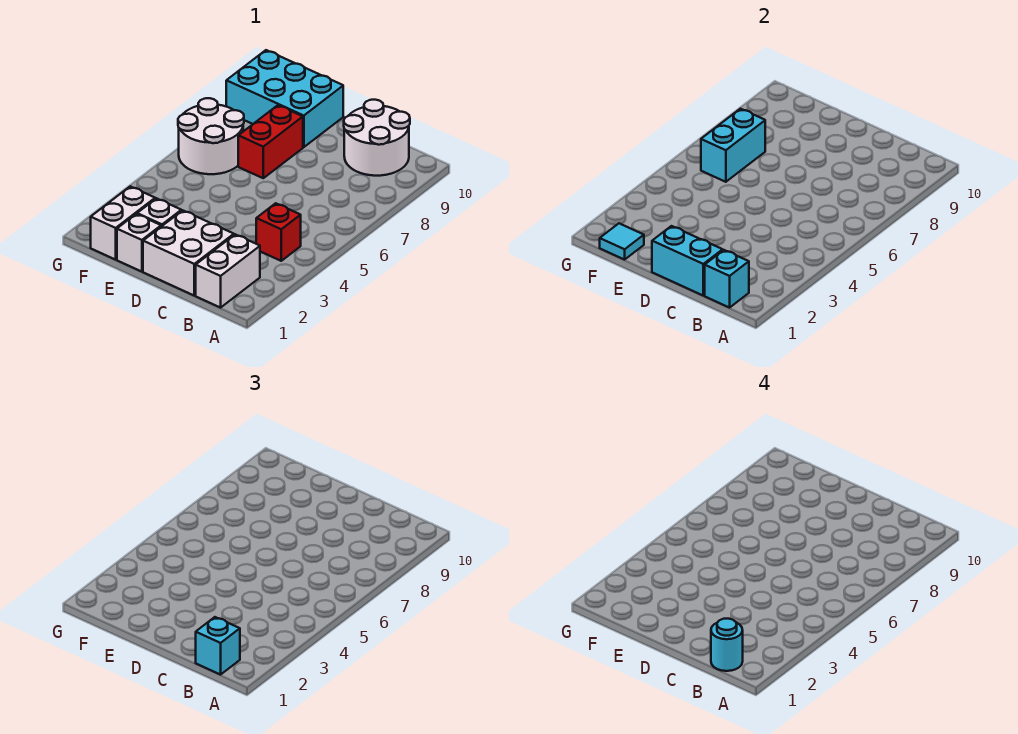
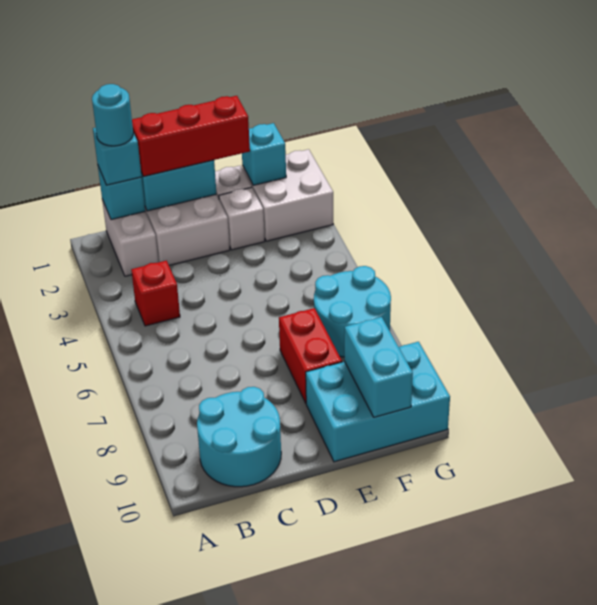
white 2x2 round brick [344,100,410,176] -> cyan 2x2 round brick [197,387,281,487]
none -> red 1x3 brick [132,96,250,177]
white 1x2 brick [91,186,155,260] -> white 2x2 brick [242,149,333,241]
cyan 1x1 tile [600,223,644,260] -> cyan 1x1 brick [242,123,286,185]
white 2x2 round brick [178,98,244,174] -> cyan 2x2 round brick [314,266,391,357]
cyan 1x2 brick [701,109,765,182] -> cyan 1x2 brick moved to [344,317,413,417]

